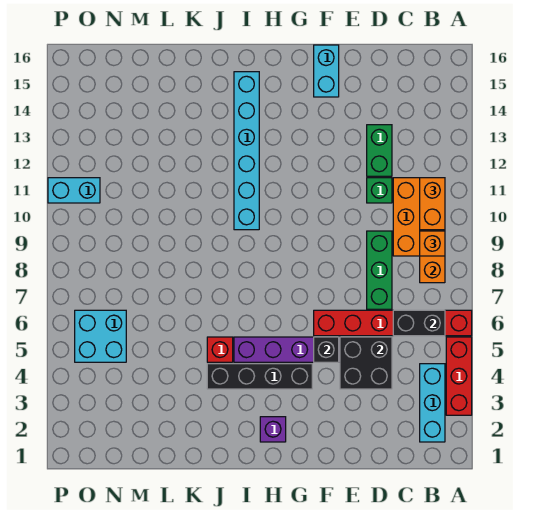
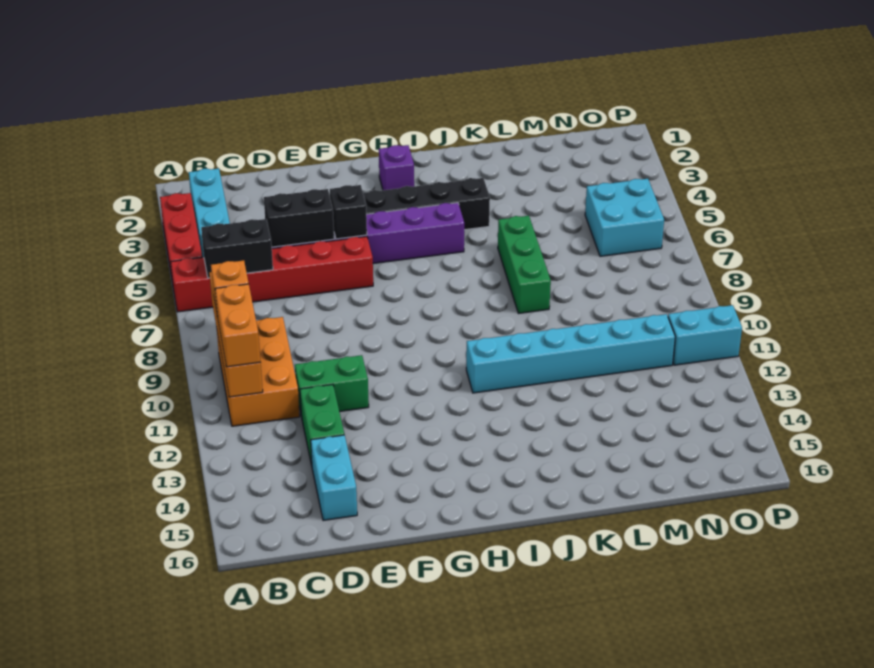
black 2x2 brick [340,337,392,389] -> black 1x2 brick [264,189,334,247]
green 1x3 brick [367,231,392,309] -> green 1x3 brick moved to [498,216,551,314]
green 1x1 brick [367,178,392,203] -> green 1x2 brick [295,355,369,413]
cyan 1x2 brick [314,45,339,97] -> cyan 1x2 brick moved to [311,435,357,521]
cyan 1x6 brick [234,72,259,230] -> cyan 1x6 brick turned to [466,314,675,393]
red 1x1 brick [207,337,233,362] -> none

